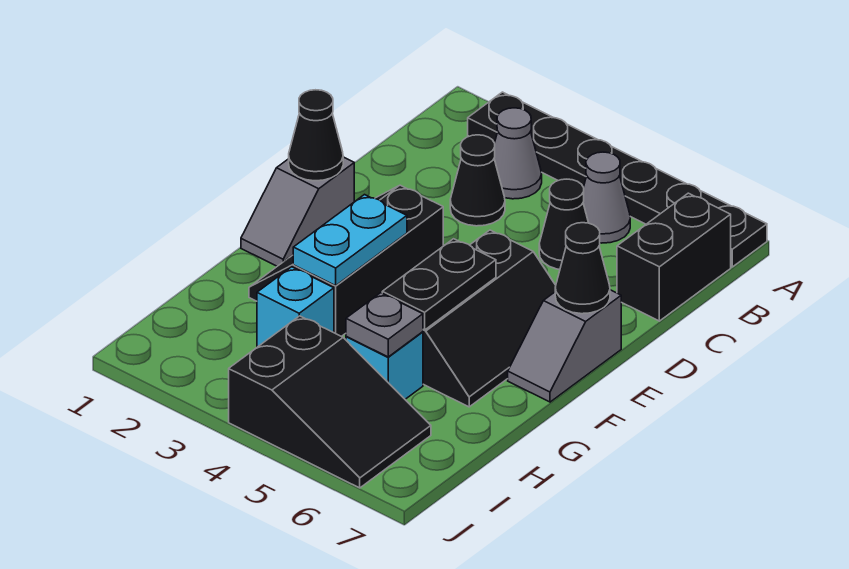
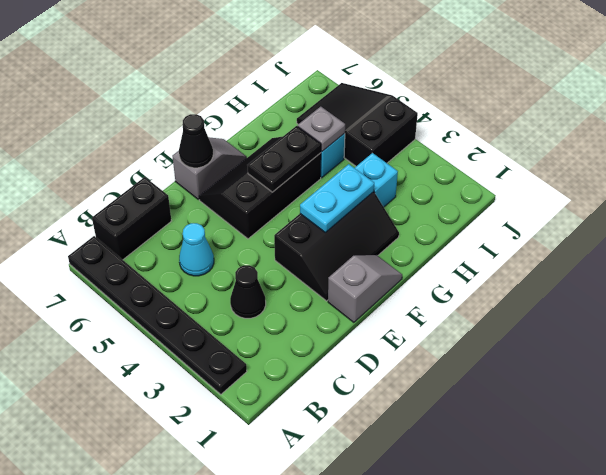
grey 1x1 cone [494,108,542,199] -> none
grey 1x1 cone [583,152,630,243] -> none
black 1x1 cone [539,179,588,269] -> cyan 1x1 cone [179,223,214,276]
black 1x1 cone [289,90,343,181] -> none

